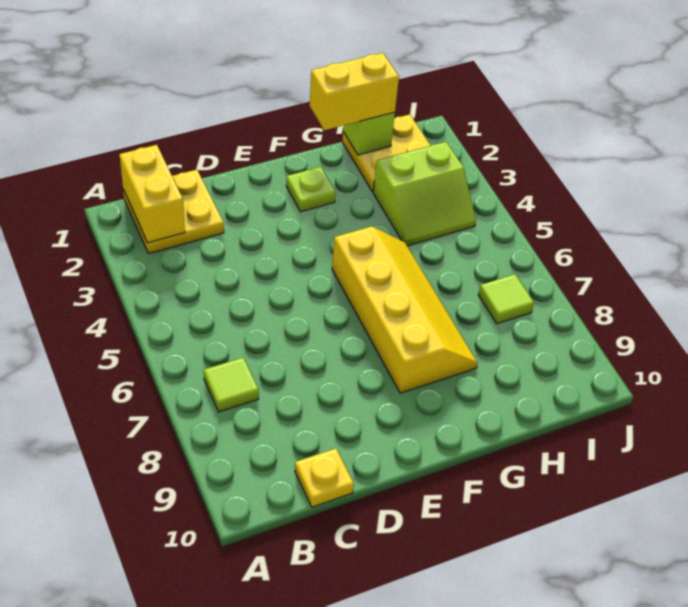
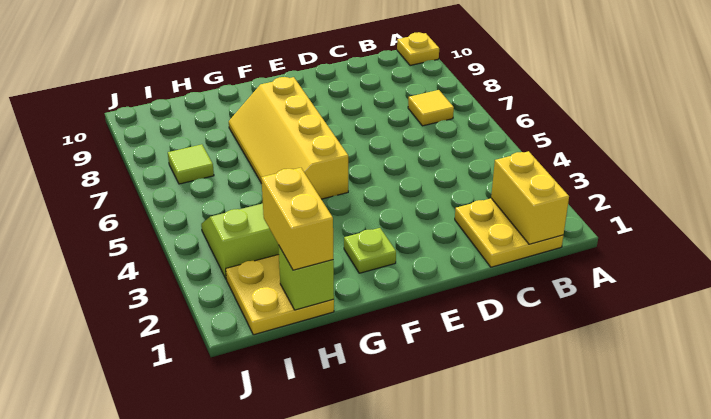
lime 1x1 tile [204,358,259,412] -> yellow 1x1 tile [408,90,454,126]
yellow 1x1 plate [295,448,354,507] -> yellow 1x1 plate moved to [397,32,439,66]
yellow 1x2 brick [310,53,399,130] -> yellow 1x2 brick turned to [261,168,333,270]

